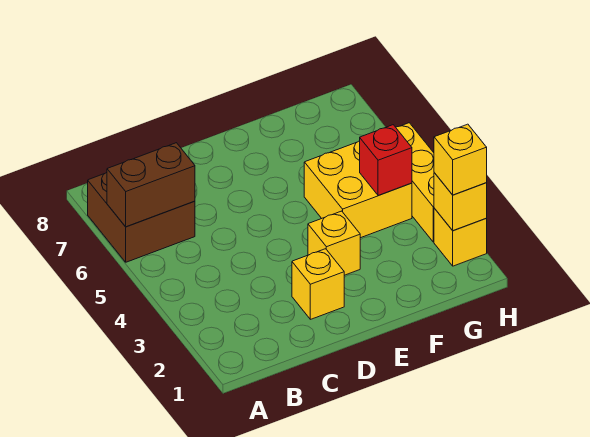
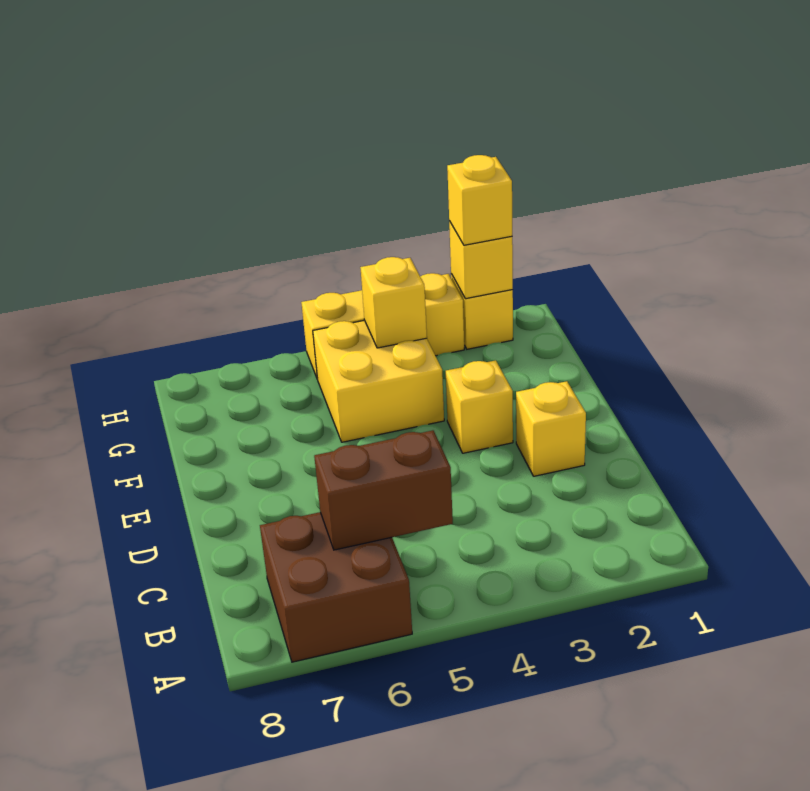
brown 1x2 brick [107,143,195,227] -> brown 1x2 brick turned to [314,430,453,550]
red 1x1 brick [360,125,412,196] -> yellow 1x1 brick [360,257,427,348]

